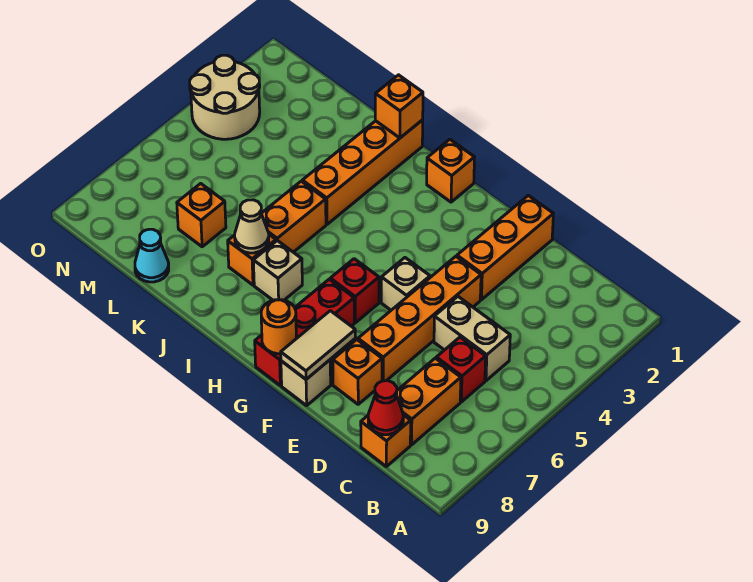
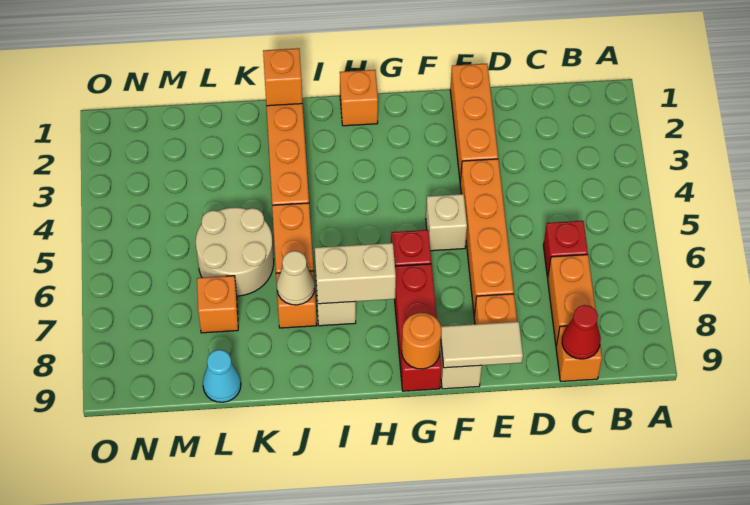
tan 1x2 brick [434,297,510,381] -> tan 1x2 brick moved to [315,243,396,304]
tan 1x2 tile [281,311,356,379] -> tan 1x2 tile turned to [441,322,523,368]
tan 2x2 round brick [190,55,260,139] -> tan 2x2 round brick moved to [196,208,274,296]

